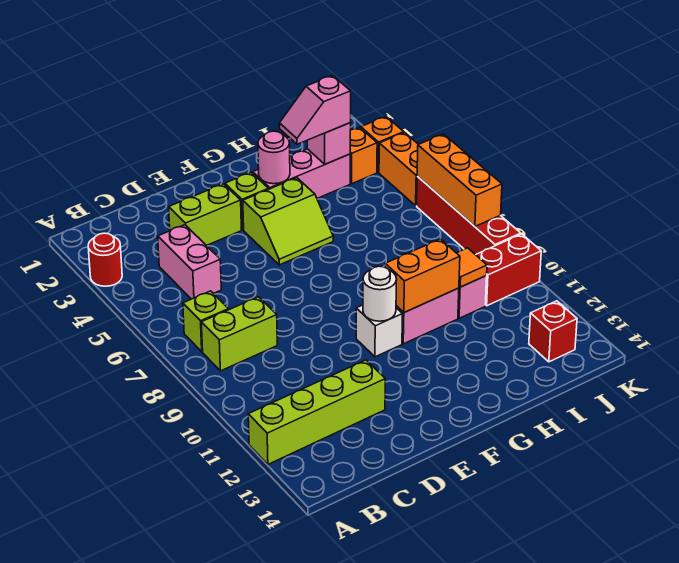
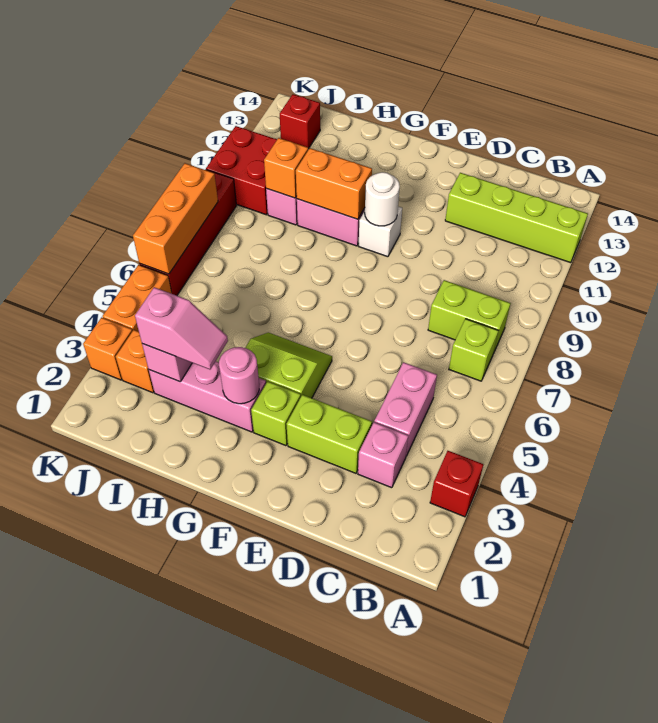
red 1x1 round brick [88,233,122,286] -> red 1x1 brick [430,451,483,517]
none -> pink 1x1 brick [358,422,408,488]
orange 1x1 tile [457,248,487,287] -> orange 1x1 brick [264,138,308,198]
red 1x2 brick [476,234,541,306] -> red 2x2 brick [206,126,277,215]

